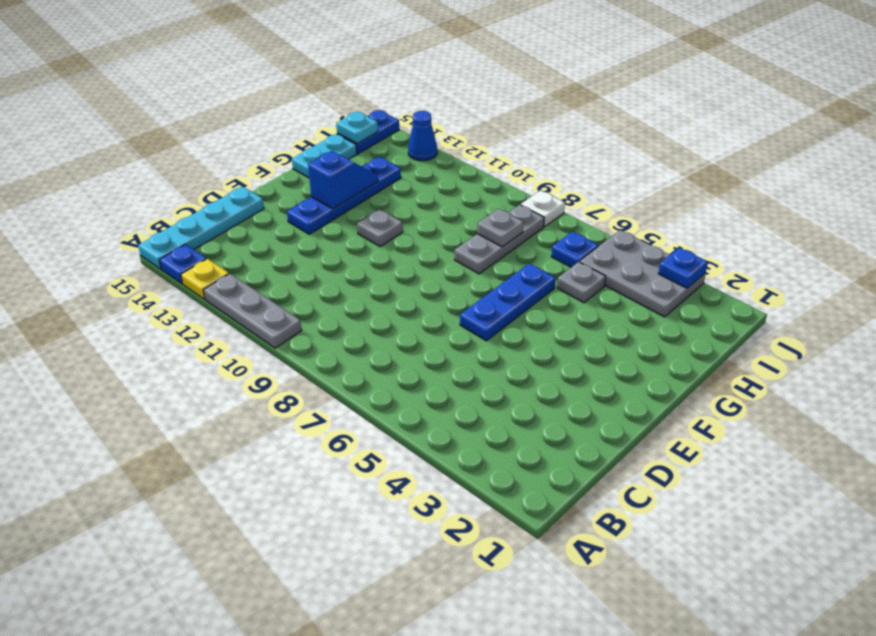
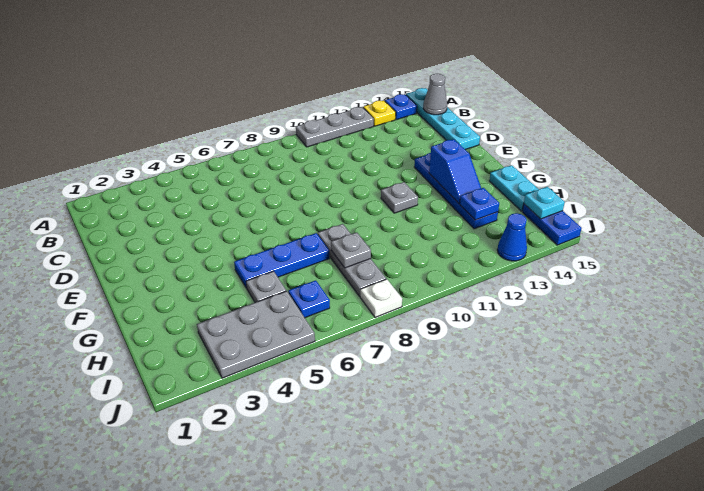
none -> grey 1x1 cone [423,74,447,115]
blue 1x3 plate [460,264,556,341] -> blue 1x3 plate turned to [234,233,329,288]
blue 1x1 plate [658,248,708,288] -> blue 1x1 plate moved to [460,188,499,220]

